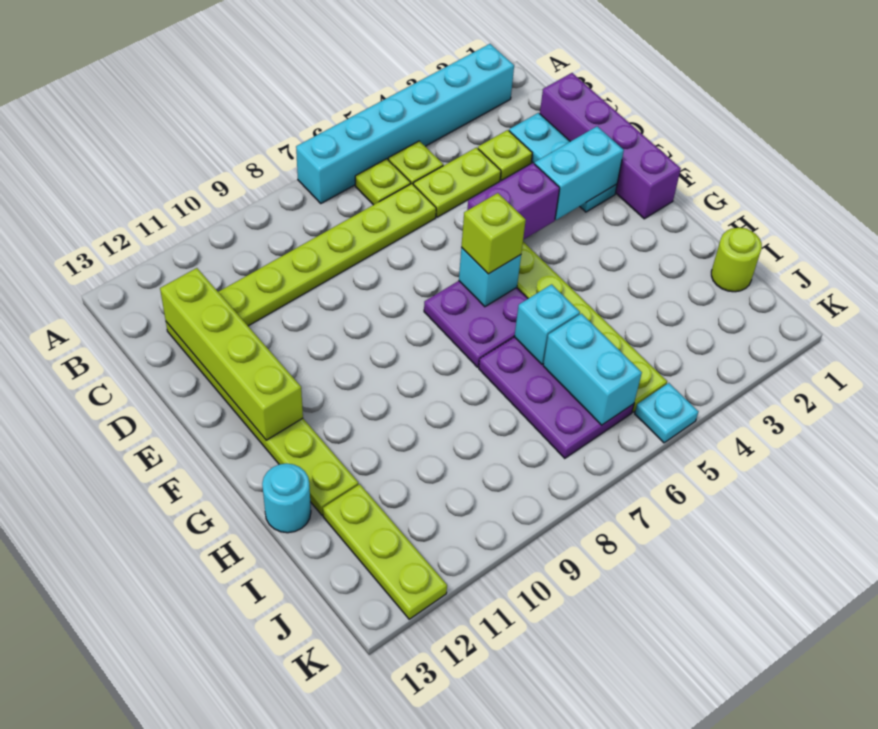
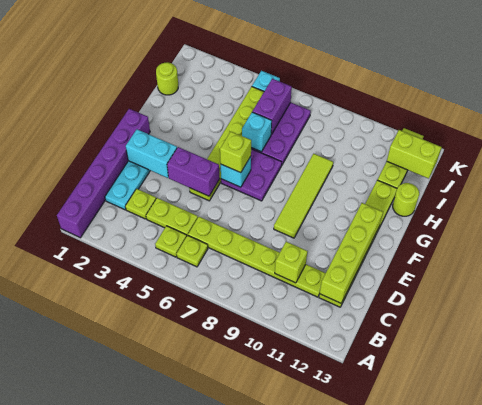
cyan 1x6 brick [296,44,514,203] -> none
purple 1x4 brick [540,73,681,219] -> purple 1x6 brick [57,109,150,238]
none -> lime 1x1 brick [275,242,308,283]
none -> lime 1x4 tile [274,154,333,238]
cyan 1x1 round brick [262,463,311,533] -> lime 1x1 round brick [393,183,419,216]
cyan 1x2 brick [543,314,642,425] -> purple 1x2 brick [252,79,292,134]
none -> lime 1x2 brick [387,130,442,179]

